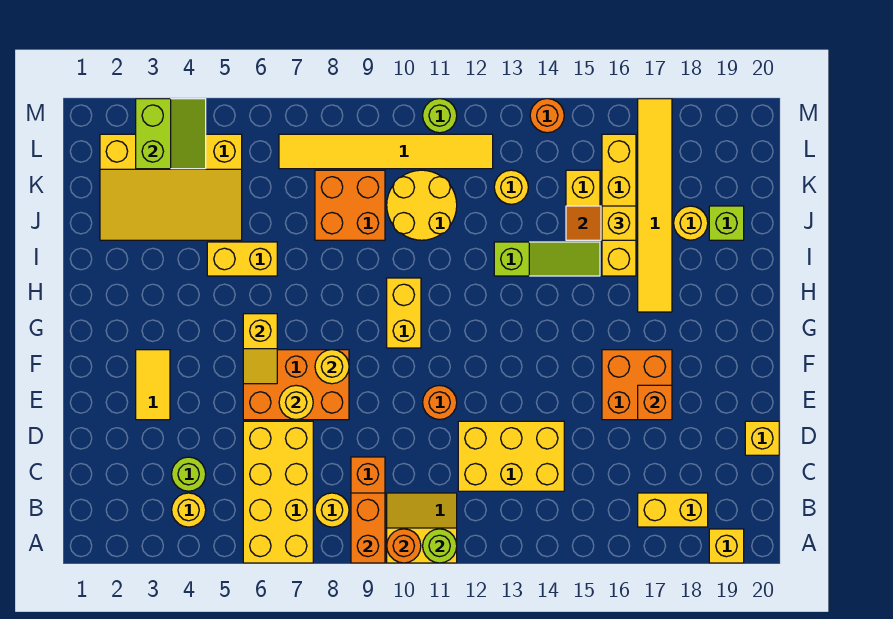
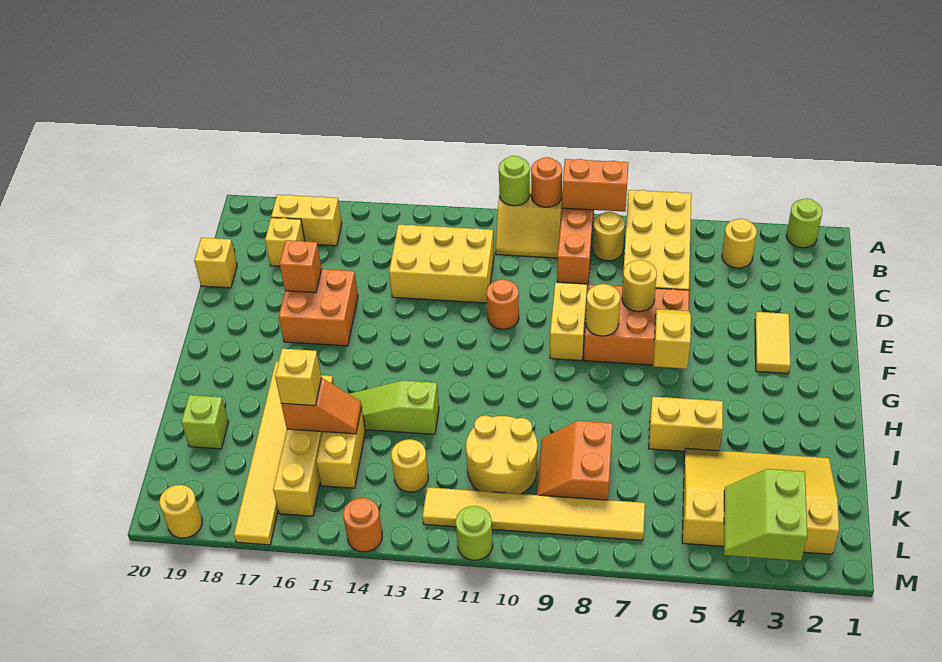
orange 1x2 brick [351,493,385,563] -> orange 1x2 brick turned to [562,159,628,212]
yellow 1x1 brick [709,529,744,563] -> yellow 1x1 brick moved to [265,218,305,266]
lime 1x1 round brick [172,457,206,491] -> lime 1x1 round brick moved to [786,198,822,248]
yellow 1x2 brick [387,278,421,348] -> yellow 1x2 brick moved to [550,283,587,361]
orange 2x2 brick [315,170,385,240] -> orange 2x2 slope [536,421,613,500]
yellow 1x1 round brick [674,206,708,240] -> yellow 1x1 round brick moved to [159,485,202,538]

